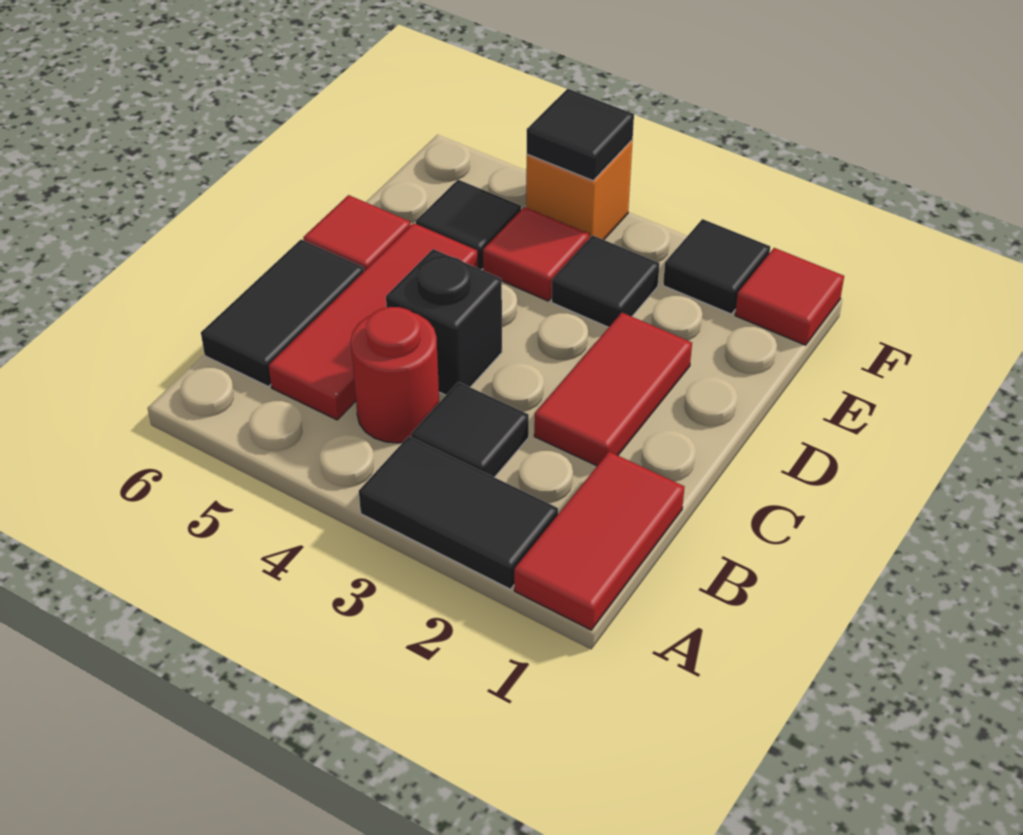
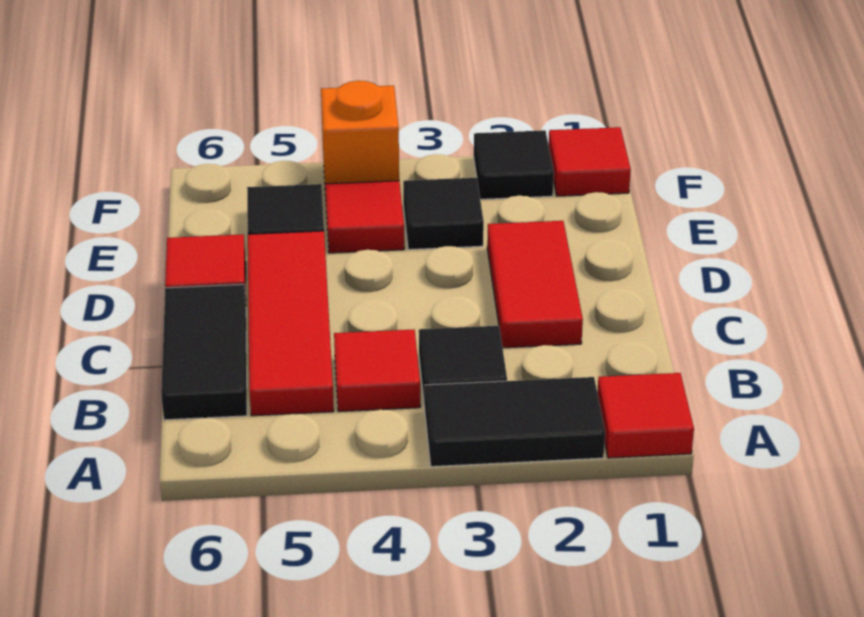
red 1x2 tile [514,452,685,630] -> red 1x1 tile [597,373,694,458]
red 1x1 round brick [351,307,439,443] -> red 1x1 tile [334,329,420,412]
black 1x1 brick [386,249,502,395] -> none
black 1x1 tile [527,89,634,181] -> none

